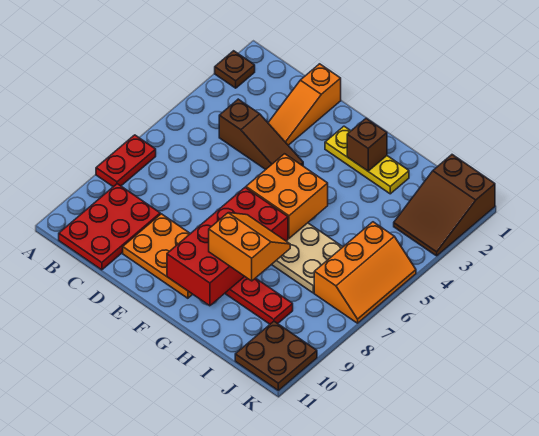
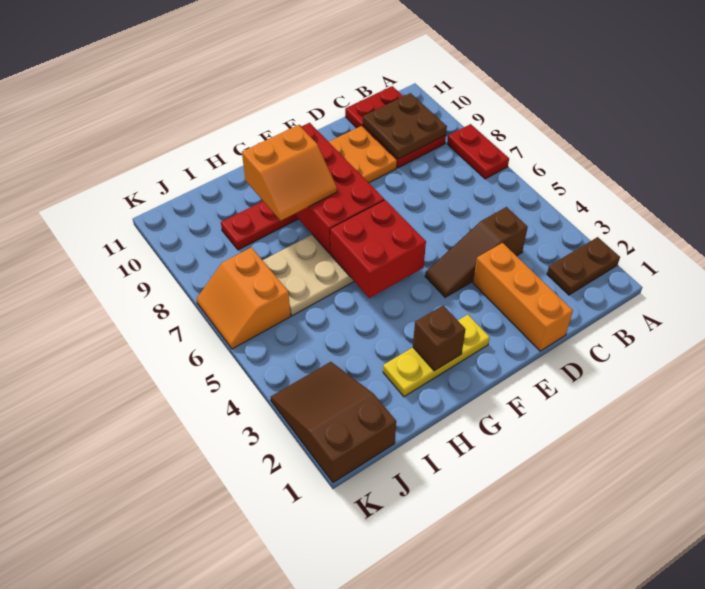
brown 1x1 plate [215,51,255,88] -> brown 1x2 plate [547,237,620,295]
orange 1x3 slope [268,64,341,145] -> orange 1x3 brick [473,243,573,351]
orange 2x2 brick [246,154,328,238] -> red 2x2 brick [330,200,426,298]
orange 2x3 slope [314,222,416,323] -> orange 2x2 slope [196,247,291,349]
brown 2x2 plate [235,321,317,390] -> brown 2x2 plate moved to [363,93,447,159]

